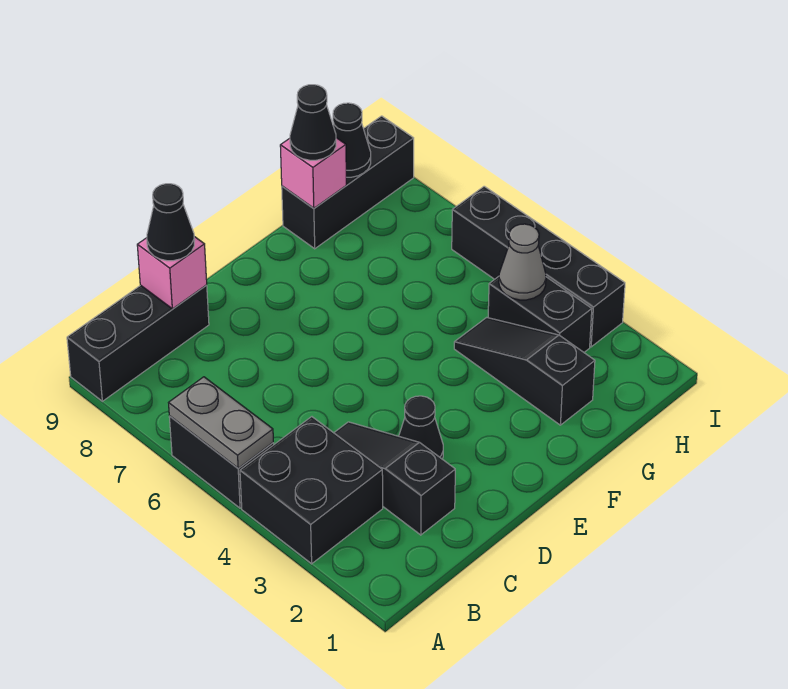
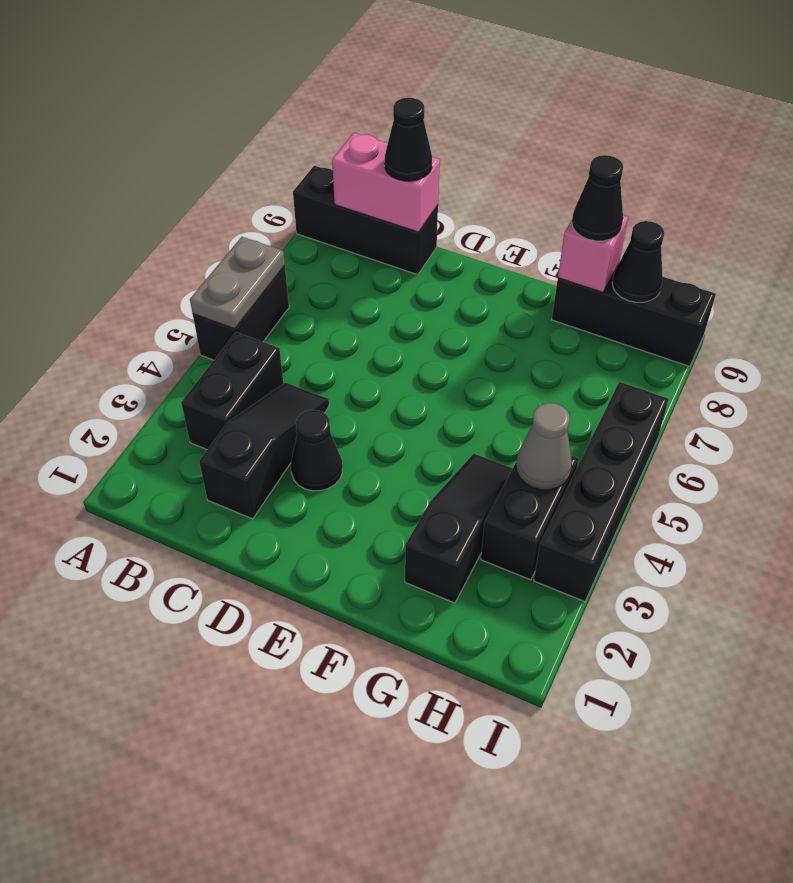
black 2x2 brick [240,417,383,564] -> black 1x2 brick [181,332,284,450]
pink 1x1 brick [137,237,207,309] -> pink 1x2 brick [332,133,440,232]

